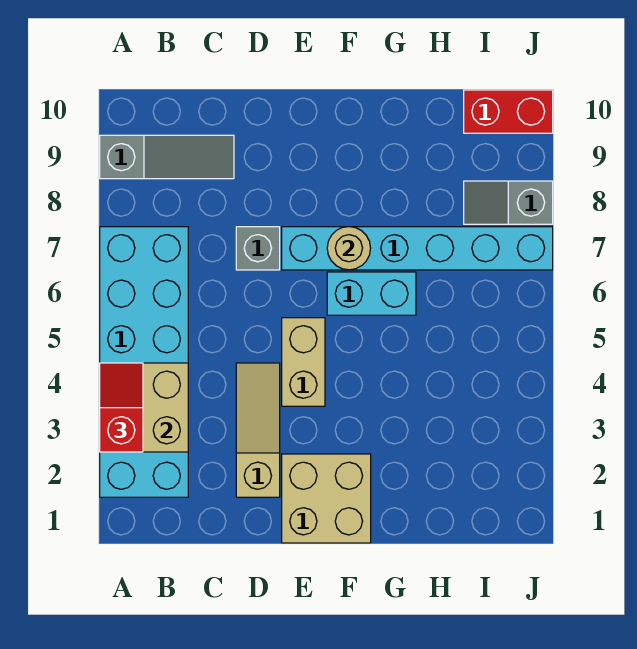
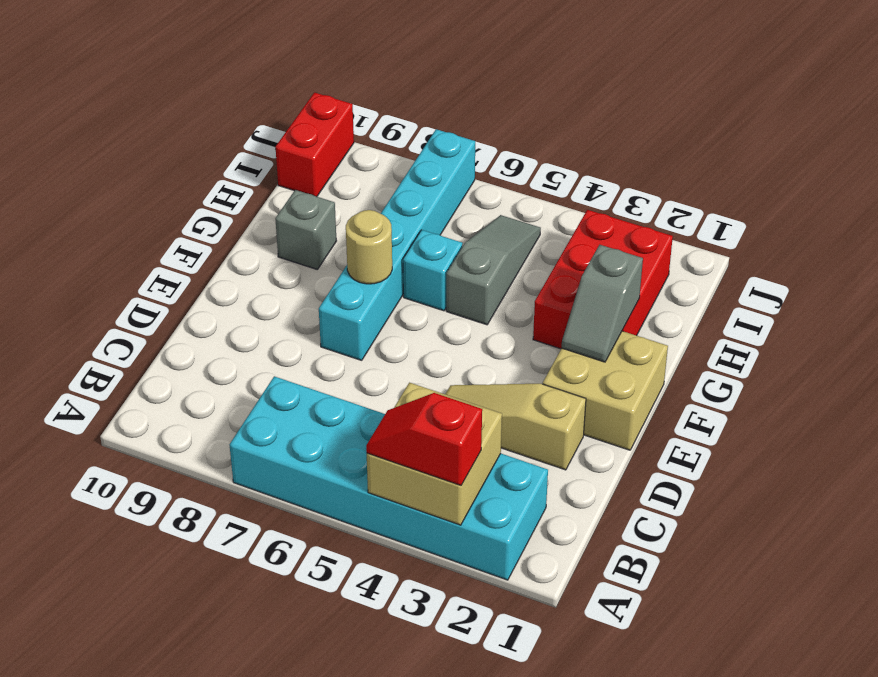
grey 1x3 slope [100,135,234,179] -> grey 1x3 slope moved to [446,215,541,325]
grey 1x1 brick [236,227,280,270] -> grey 1x1 brick moved to [275,190,337,269]
tan 1x2 brick [282,318,325,406] -> none
cyan 1x2 brick [327,272,416,315] -> cyan 1x1 brick [403,230,463,311]
none -> red 2x3 brick [533,210,673,349]
grey 1x2 slope [464,181,553,224] -> grey 1x2 slope moved to [562,245,643,362]

